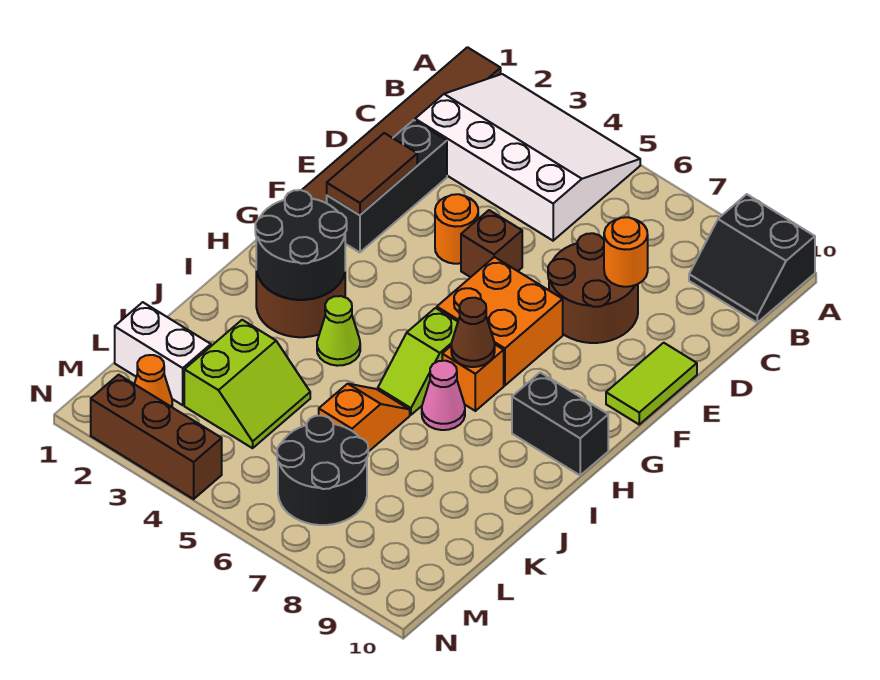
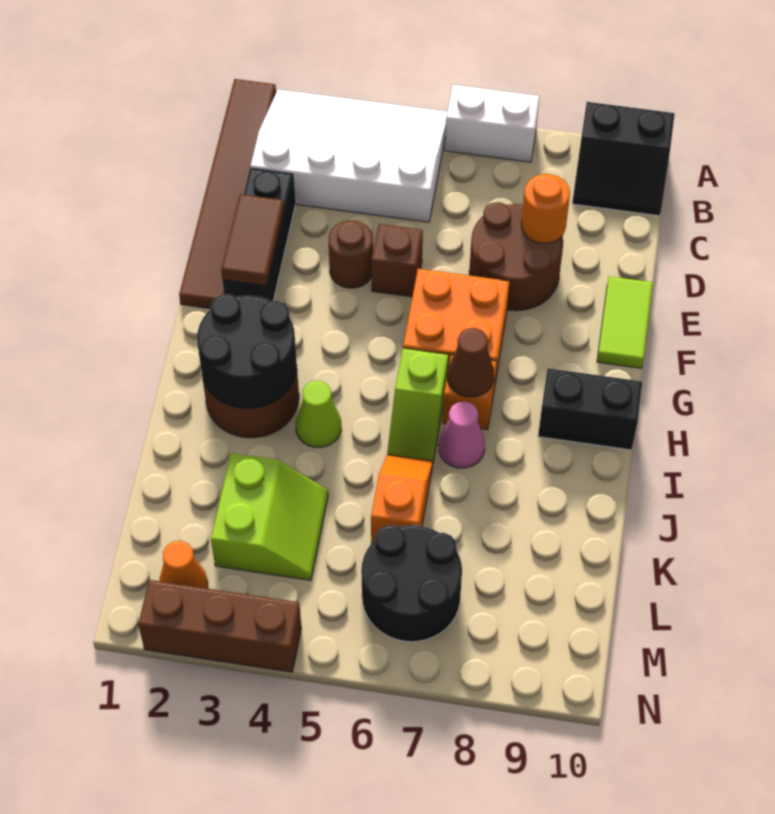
orange 1x1 round brick [435,194,478,264] -> brown 1x1 round brick [329,221,373,288]
white 1x2 brick [115,302,211,405] -> white 1x2 brick moved to [445,85,540,162]

